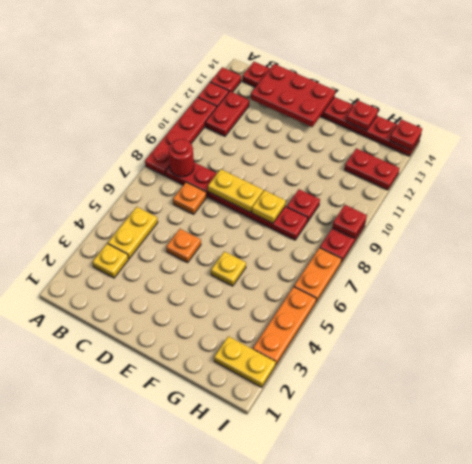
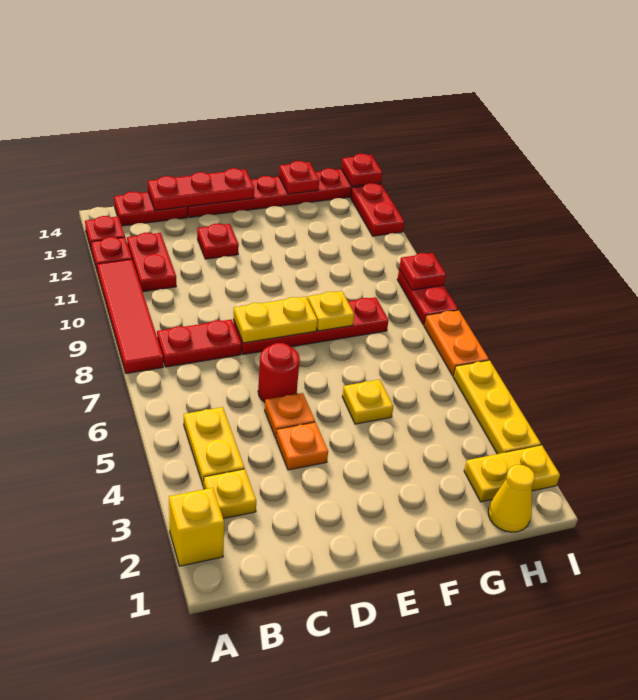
none -> yellow 1x1 brick [169,488,224,566]
red 1x4 plate [145,97,217,176] -> red 1x4 tile [97,259,163,373]
red 1x1 round brick [169,139,194,177] -> red 1x1 round brick moved to [258,343,300,402]
orange 1x1 plate [173,182,207,214] -> orange 1x1 plate moved to [276,422,328,470]
red 2x3 plate [251,64,335,127] -> red 1x3 plate [148,168,254,210]
red 1x1 plate [287,189,320,222] -> red 1x1 plate moved to [197,223,239,259]
none -> yellow 1x1 cone [488,465,535,532]
red 1x2 plate [345,148,399,190] -> red 1x2 plate turned to [351,183,404,236]
orange 1x3 plate [253,287,316,365] -> yellow 1x3 plate [453,360,541,454]

